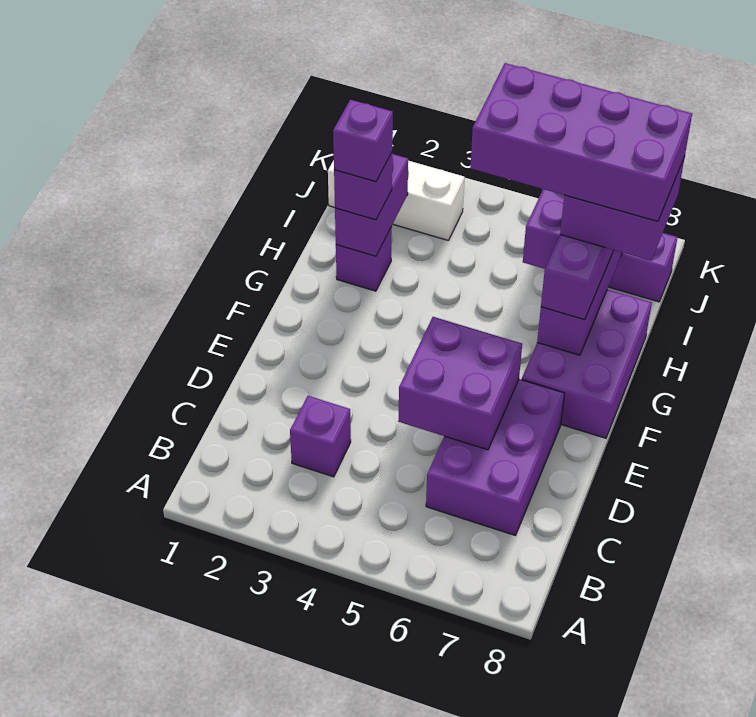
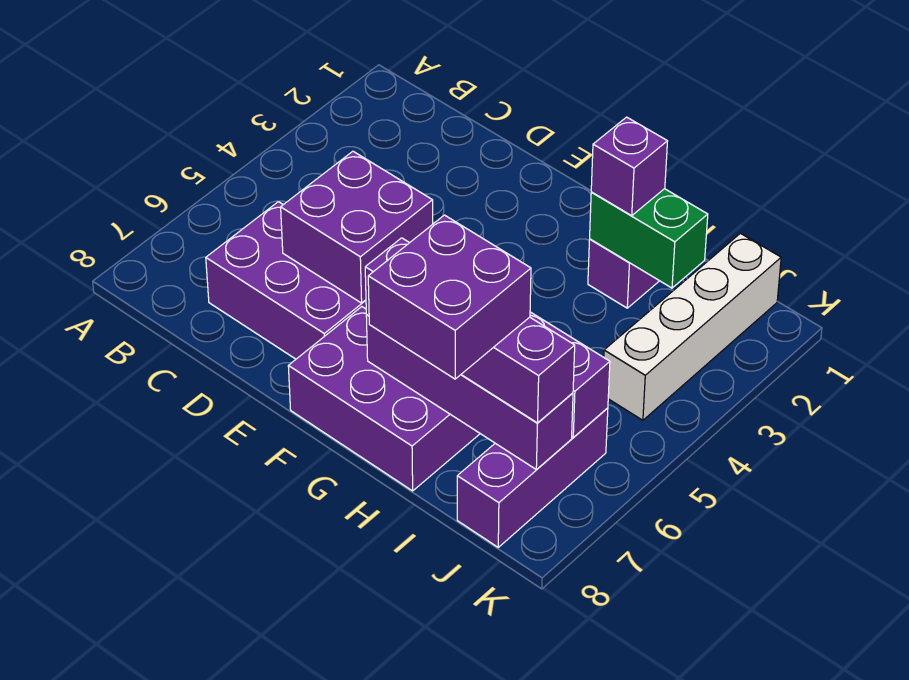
purple 1x1 brick [290,396,351,477] -> none
purple 1x2 brick [335,154,408,256] -> green 1x2 brick [590,189,708,288]
purple 1x1 brick [333,100,393,182] -> none
purple 2x4 brick [470,63,692,221] -> none
white 1x3 brick [328,160,464,240] -> white 1x4 brick [604,233,781,420]

